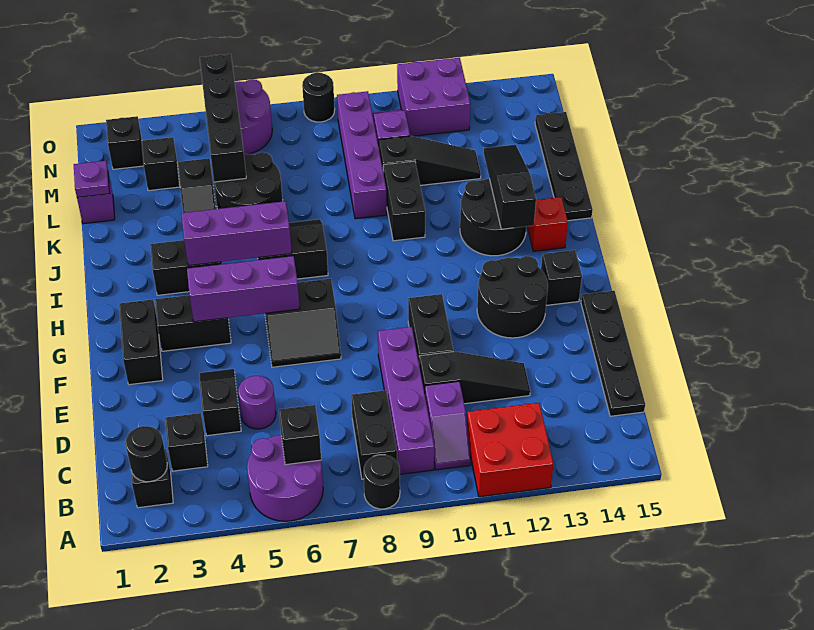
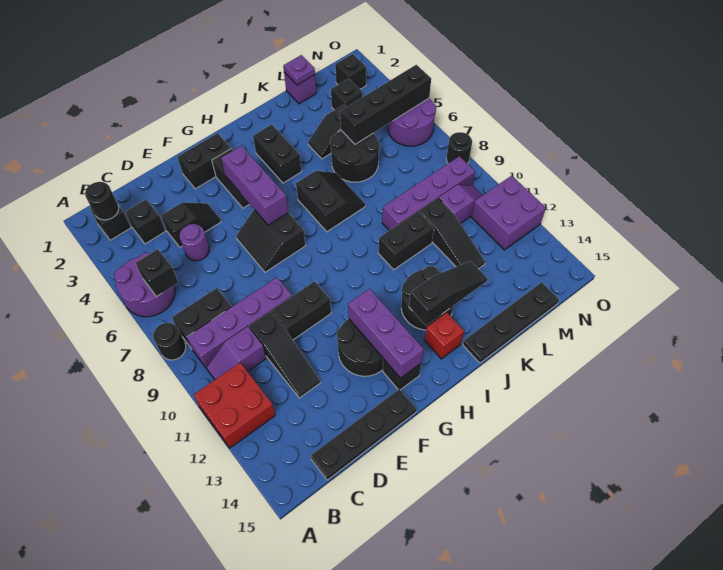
purple 1x3 brick [181,201,292,266] -> purple 1x3 brick moved to [348,289,424,378]

